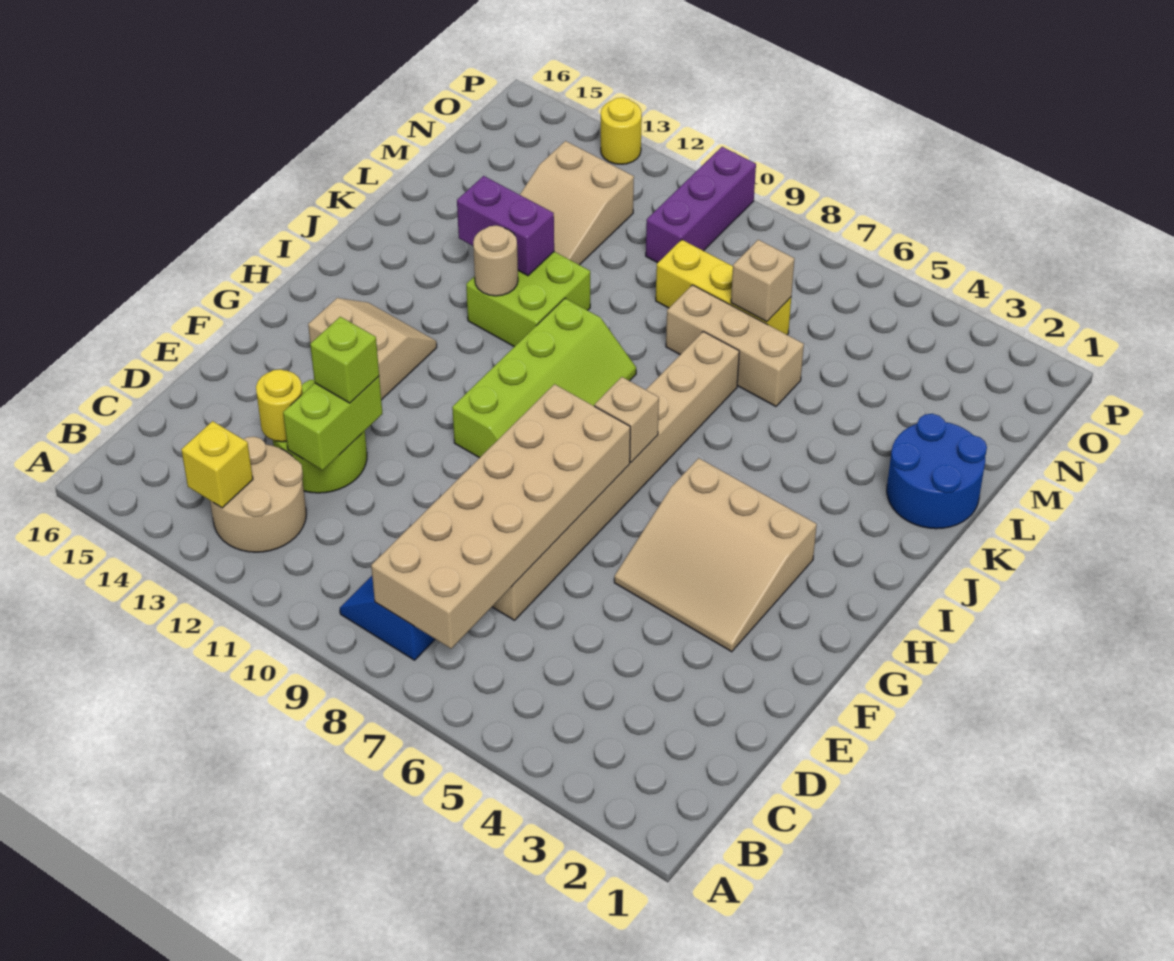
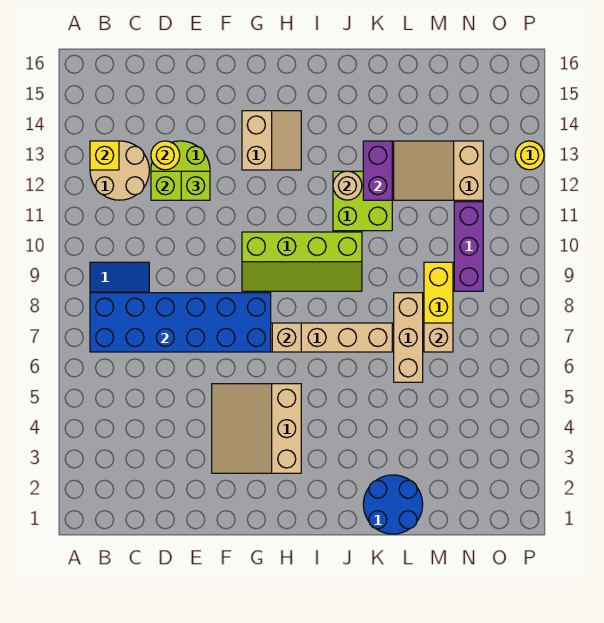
tan 2x6 brick [371,384,630,649] -> blue 2x6 brick [90,293,271,352]
purple 1x3 brick [646,147,756,263] -> purple 1x3 brick turned to [454,202,483,291]

